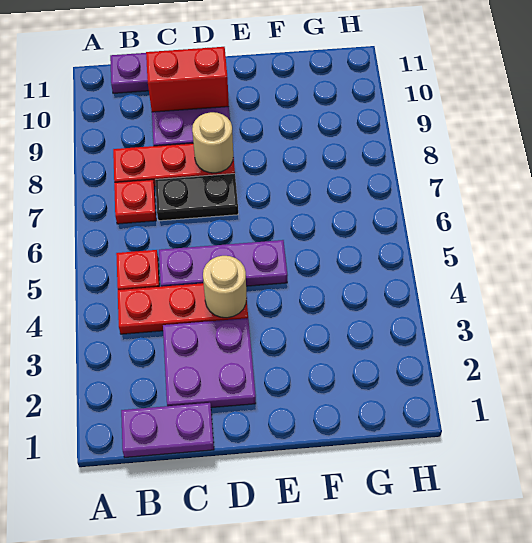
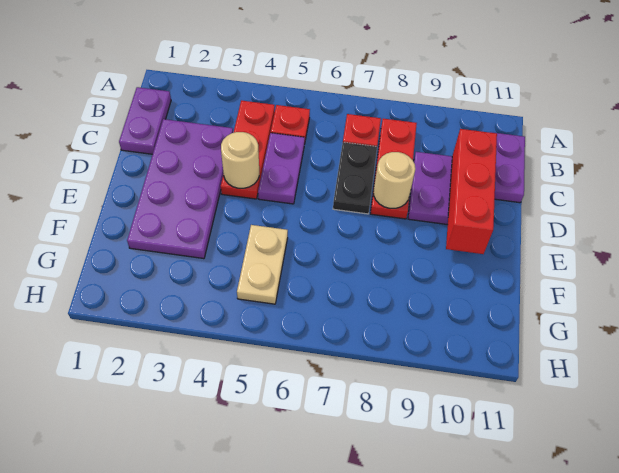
purple 2x2 plate [163,318,256,408] -> purple 2x4 plate [127,119,233,259]
purple 1x3 plate [159,240,288,287] -> purple 1x2 plate [258,133,305,204]
red 1x2 brick [146,47,229,112] -> red 1x3 brick [446,129,497,254]
none -> tan 1x2 plate [237,225,288,304]

